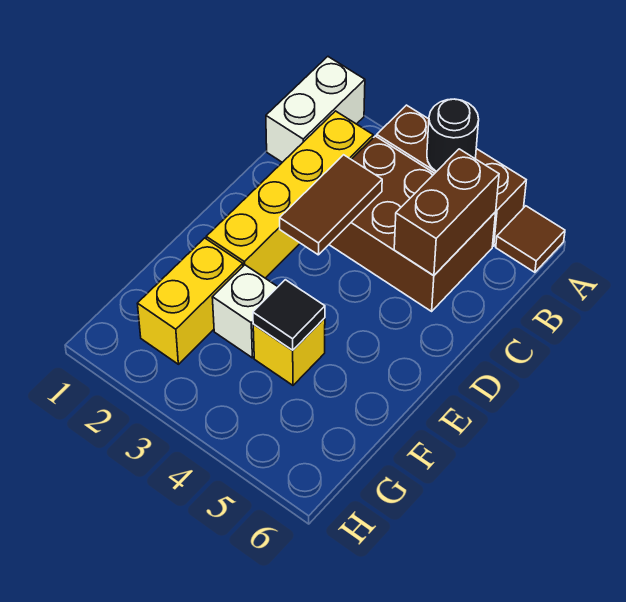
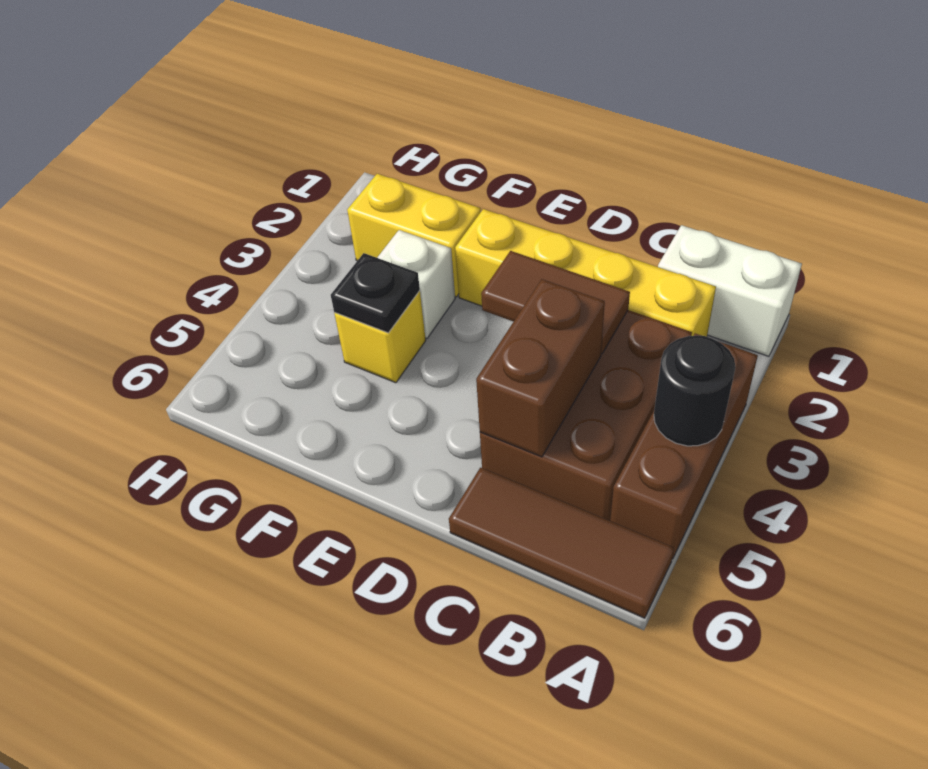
brown 1x1 tile [496,206,565,272] -> brown 1x3 tile [449,468,674,618]
brown 1x2 brick [394,149,499,276] -> brown 1x2 brick turned to [476,279,605,457]
black 1x1 tile [253,280,325,350] -> black 1x1 plate [331,253,420,333]

